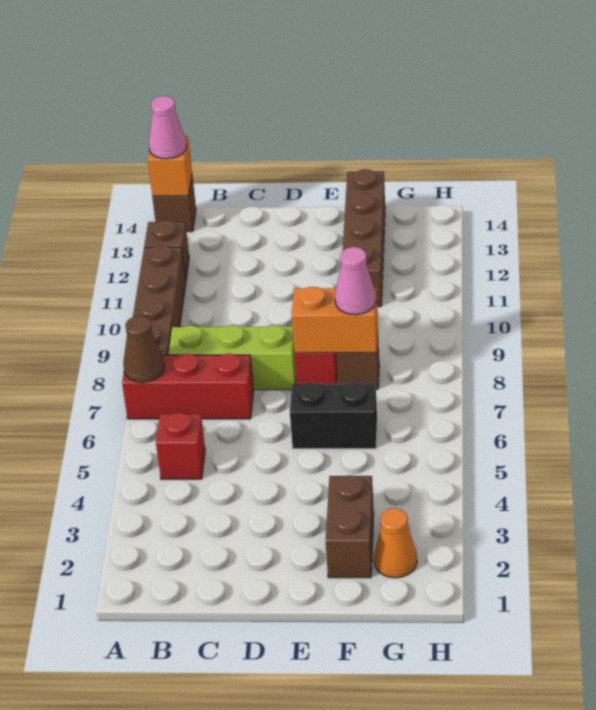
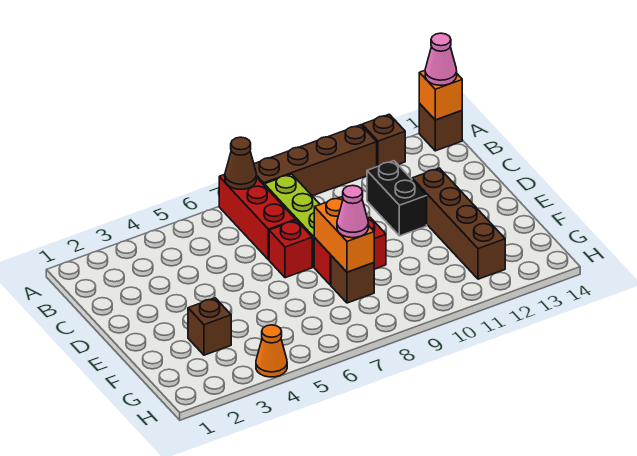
red 1x1 brick [156,413,205,479] -> red 1x1 brick moved to [269,220,312,278]
black 1x2 brick [290,382,377,449] -> black 1x2 brick moved to [367,161,427,236]
brown 1x2 brick [326,475,374,578] -> brown 1x1 brick [188,298,231,355]
brown 1x4 brick [343,169,385,307] -> brown 1x4 brick turned to [412,168,505,279]
orange 1x1 cone [374,508,417,578] -> orange 1x1 cone moved to [256,325,287,377]

